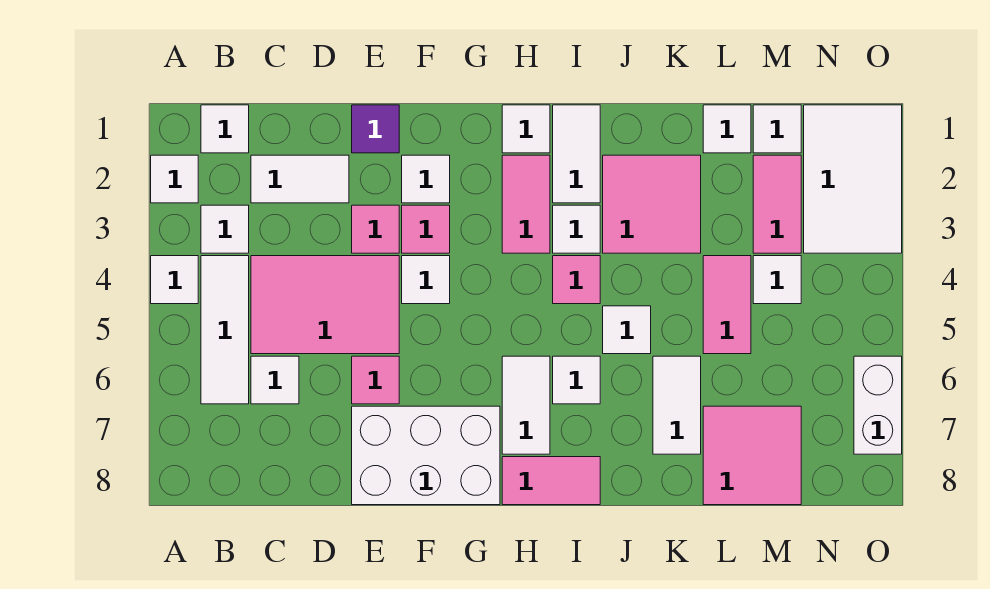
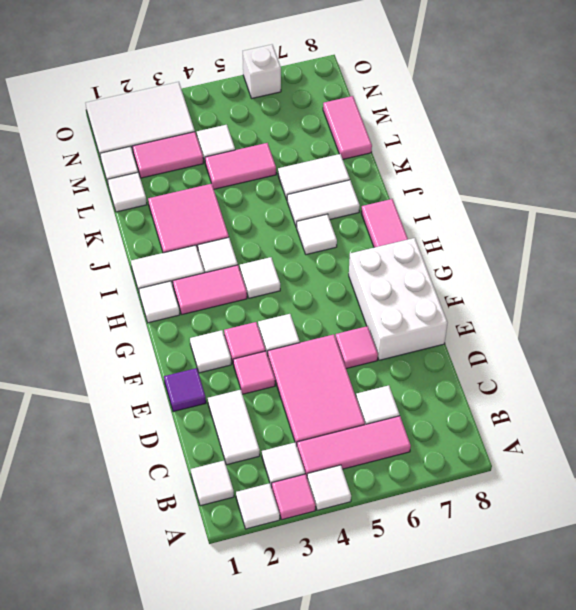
white 1x3 tile [201,256,249,404] -> pink 1x3 tile [297,416,411,476]
white 1x2 tile [502,356,550,454] -> white 1x2 tile moved to [287,180,360,227]
pink 1x1 tile [553,256,600,304] -> pink 1x1 tile moved to [271,474,316,520]
white 1x1 tile [603,306,651,354] -> white 1x1 tile moved to [240,257,280,298]
pink 2x2 tile [703,406,801,505] -> pink 1x2 tile [323,96,372,159]
white 1x2 brick [854,356,902,454] -> white 1x1 brick [243,44,281,98]

